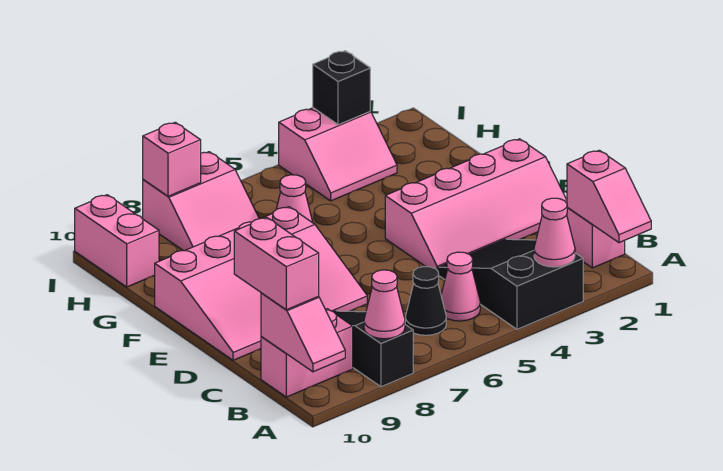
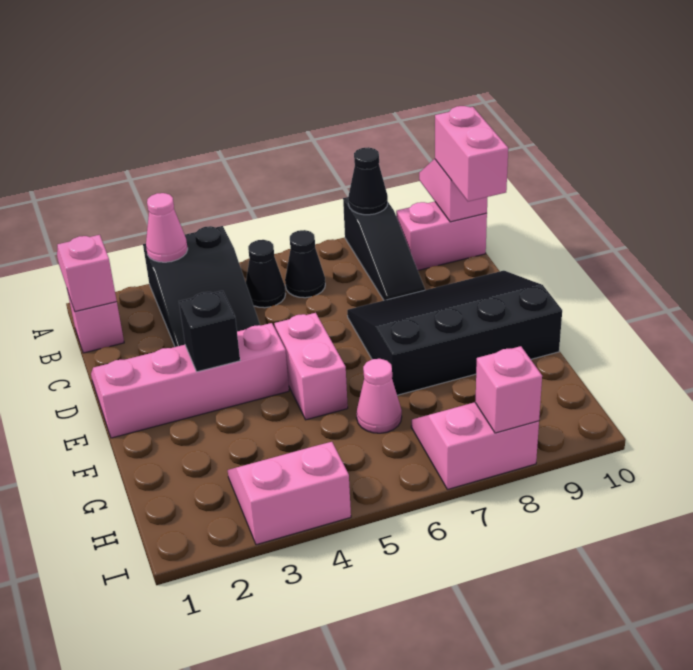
pink 1x1 cone [364,270,405,339] -> black 1x1 cone [348,147,388,215]
pink 1x1 cone [441,252,480,321] -> black 1x1 cone [246,240,285,308]
pink 3x4 slope [155,207,367,360] -> black 3x4 slope [347,271,562,395]
pink 1x2 brick [75,195,159,287] -> pink 1x2 brick moved to [274,313,348,420]
black 1x1 brick [313,51,370,125] -> black 1x1 brick moved to [179,291,240,372]

